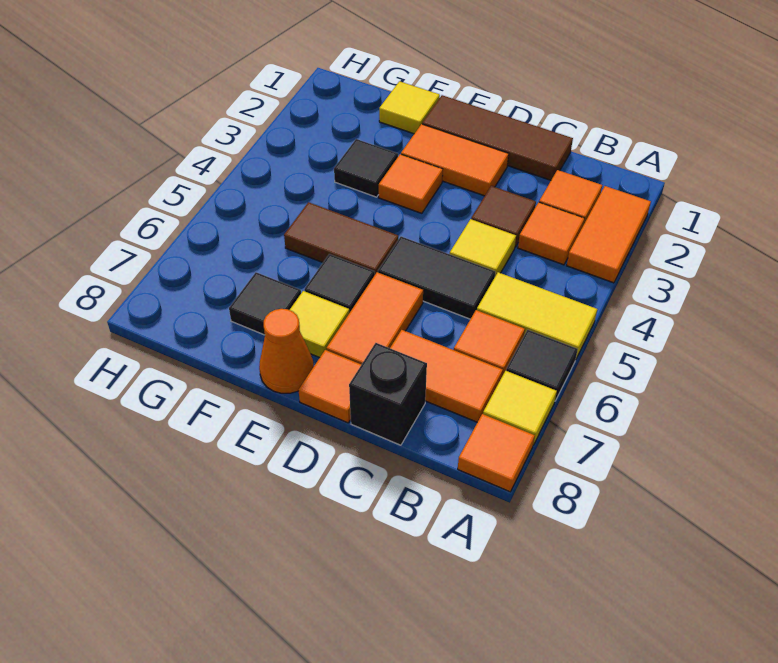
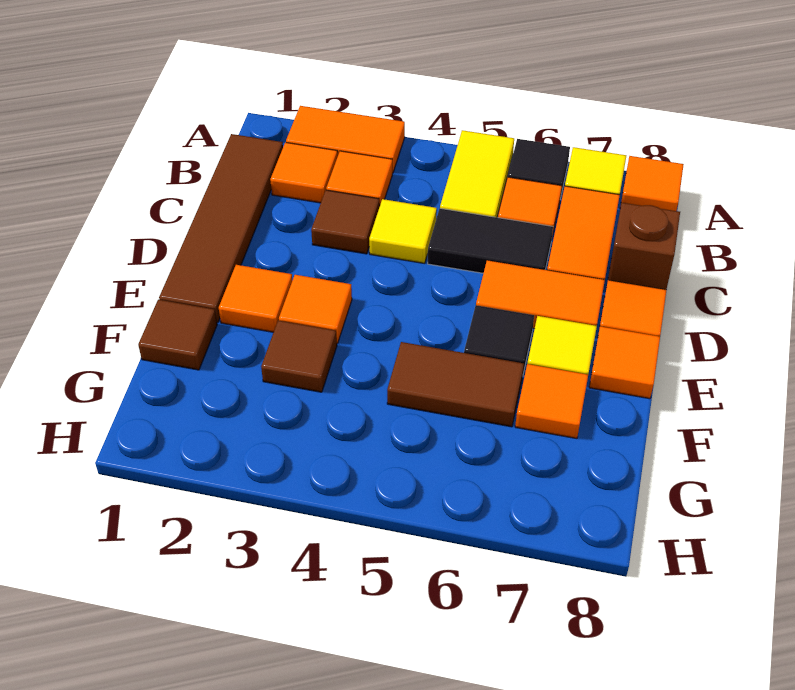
brown 1x3 tile [422,95,573,180] -> brown 1x4 tile [159,134,283,323]
black 1x2 tile [378,237,495,319] -> black 1x2 tile turned to [428,208,553,273]
black 1x1 brick [349,343,427,445] -> brown 1x1 brick [608,203,680,290]
orange 1x2 tile [401,124,509,196] -> orange 1x1 tile [219,265,292,332]
brown 1x2 tile [284,202,398,274] -> brown 1x2 tile turned to [387,342,524,427]
orange 1x1 cone [259,309,314,393] -> orange 1x1 tile [589,326,660,399]
yellow 1x1 tile [379,81,440,134] -> brown 1x1 tile [138,300,217,370]
black 1x1 tile [334,139,398,197] -> brown 1x1 tile [261,320,337,392]
black 1x1 tile [229,272,301,335] -> orange 1x1 tile [515,364,588,439]

